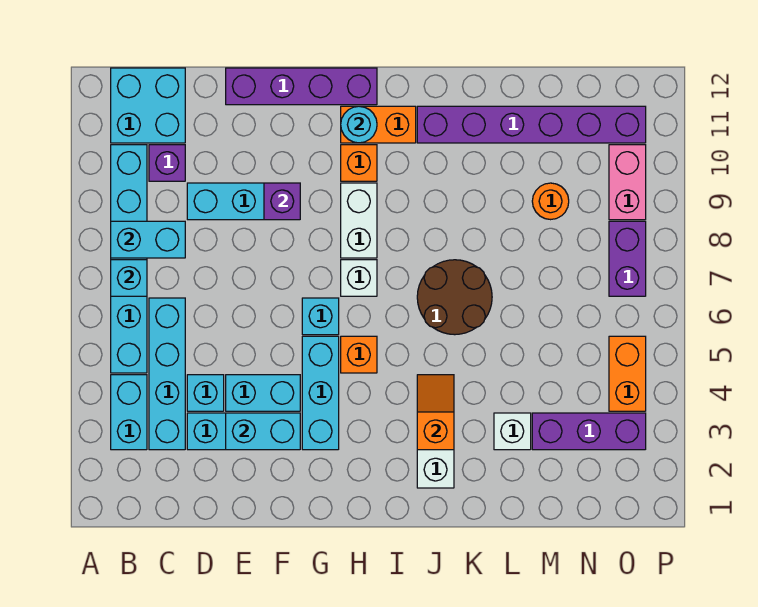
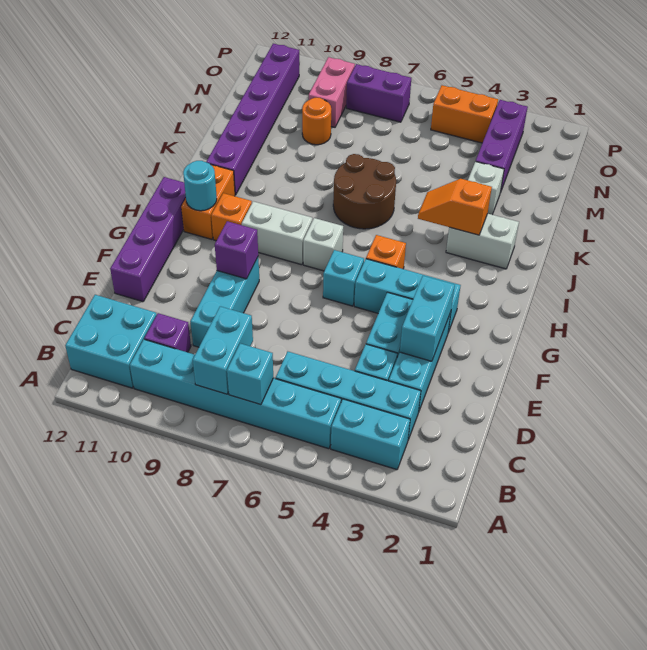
pink 1x2 brick [609,145,646,220] -> pink 1x2 brick turned to [309,57,355,127]

